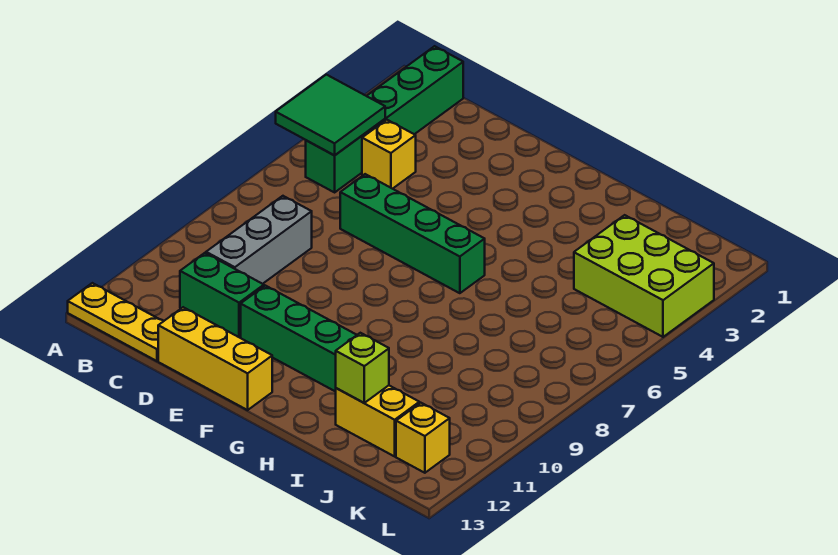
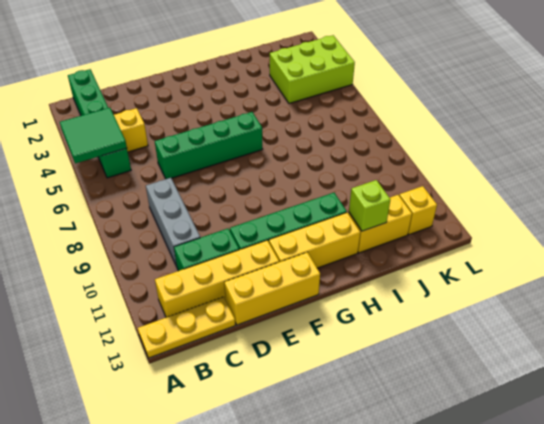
none -> yellow 1x4 brick [155,240,279,317]
none -> yellow 1x3 brick [269,212,360,268]

